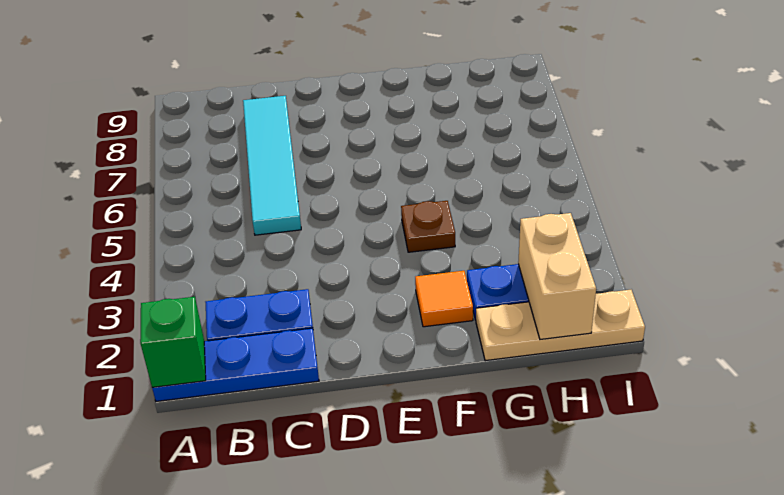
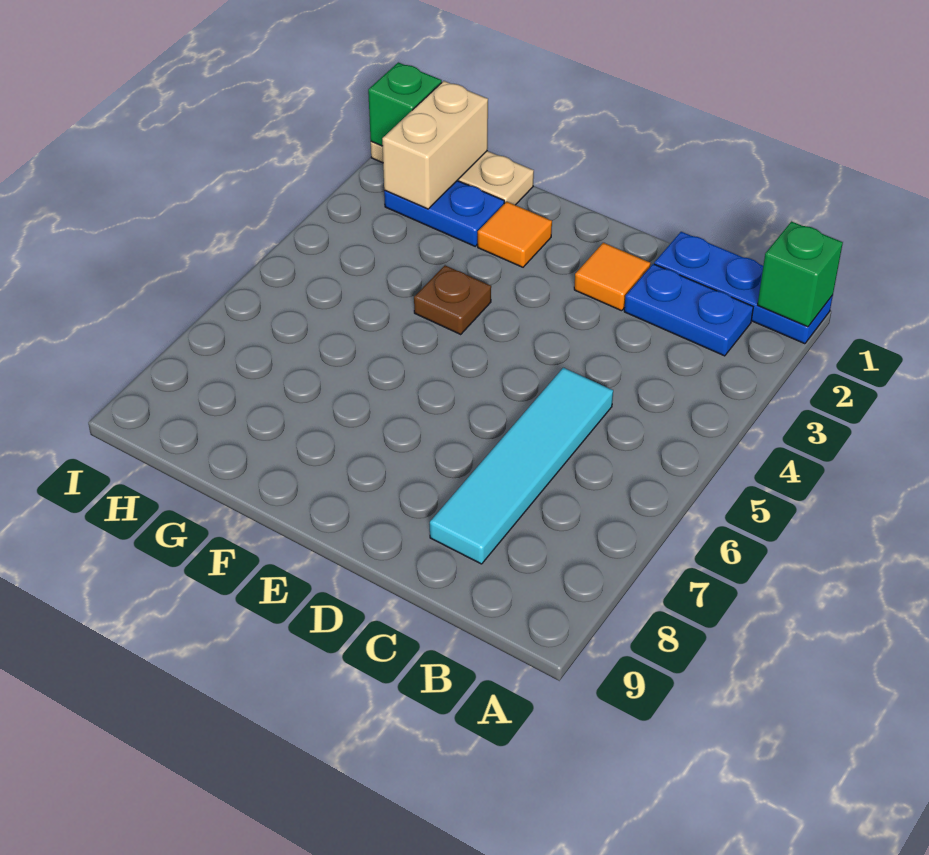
none -> orange 1x1 tile [574,243,651,311]
none -> green 1x1 brick [368,62,442,146]

